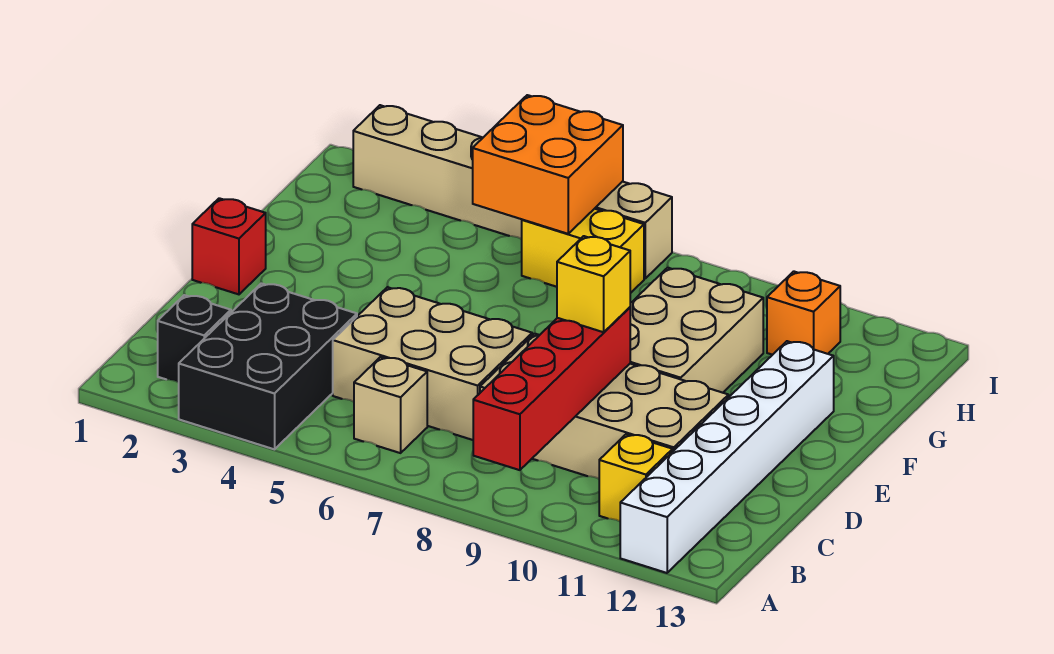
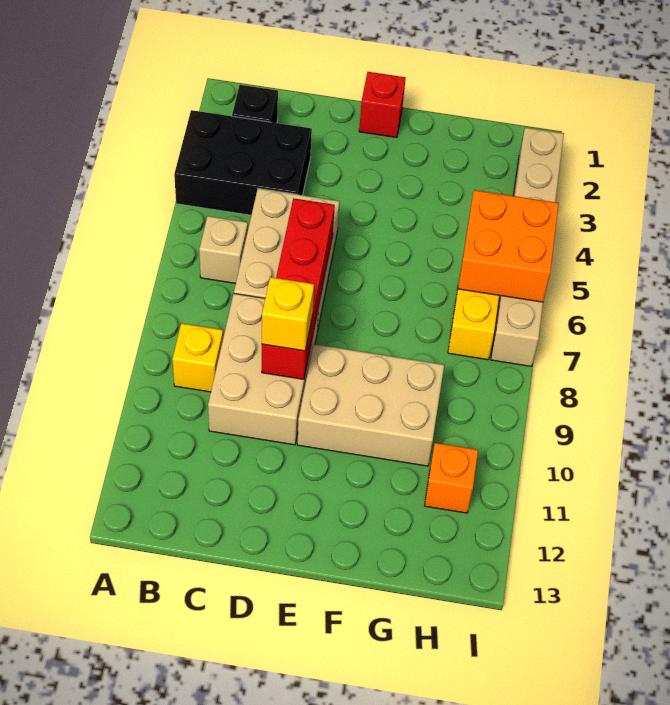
red 1x4 brick [473,307,630,470] -> red 1x4 brick turned to [262,198,335,379]
white 1x6 brick [620,341,834,573] -> none
yellow 1x1 brick [599,434,673,521] -> yellow 1x1 brick moved to [172,323,223,392]
tan 2x4 brick [480,334,729,479] -> tan 2x3 brick [208,294,319,445]

